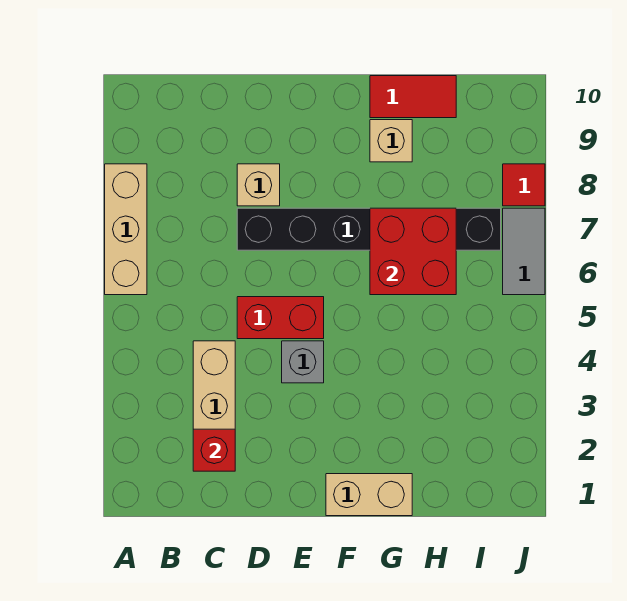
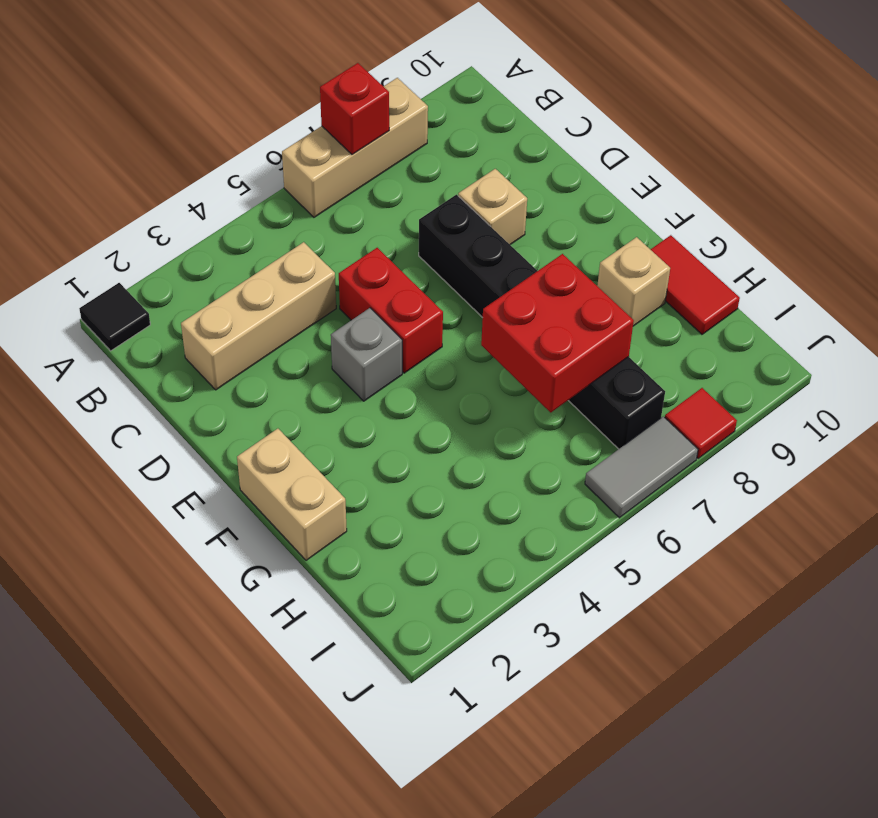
none -> black 1x1 tile [79,283,150,351]
red 1x1 brick [193,429,235,471] -> red 1x1 brick moved to [320,63,389,154]

